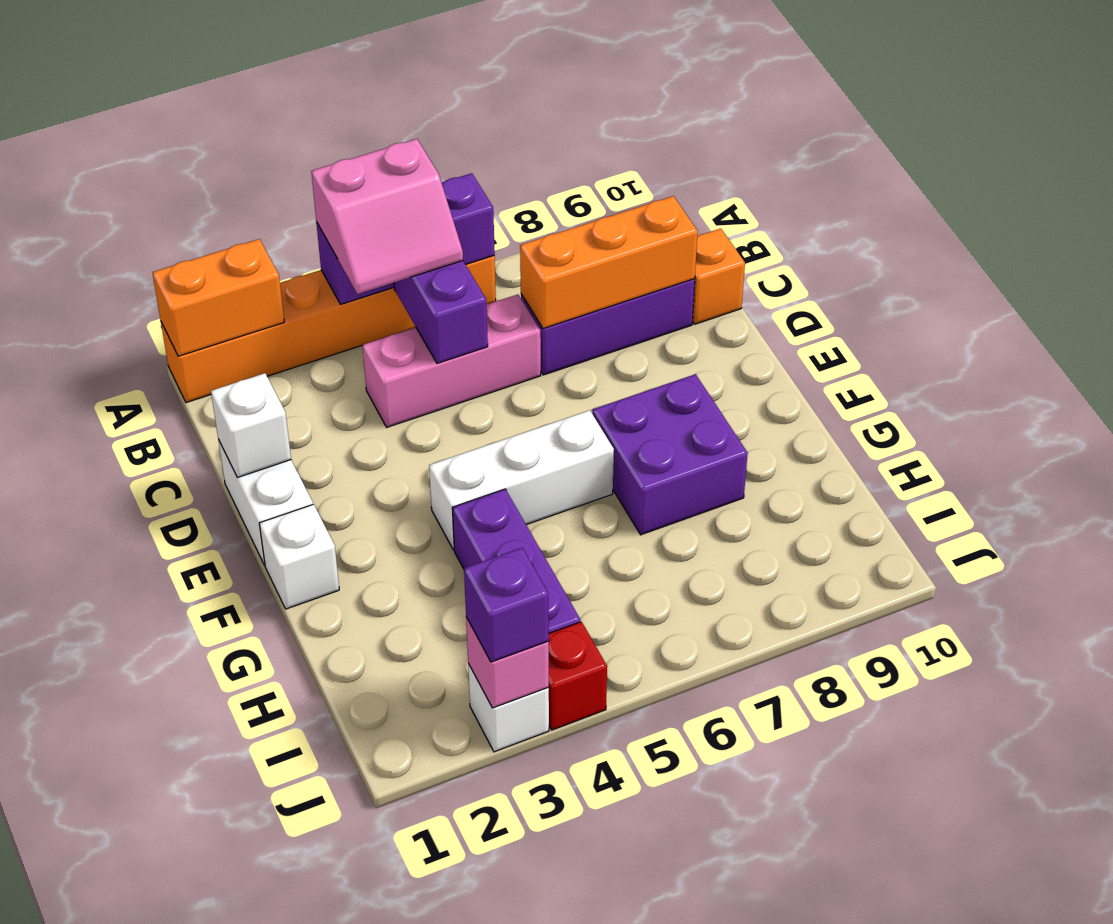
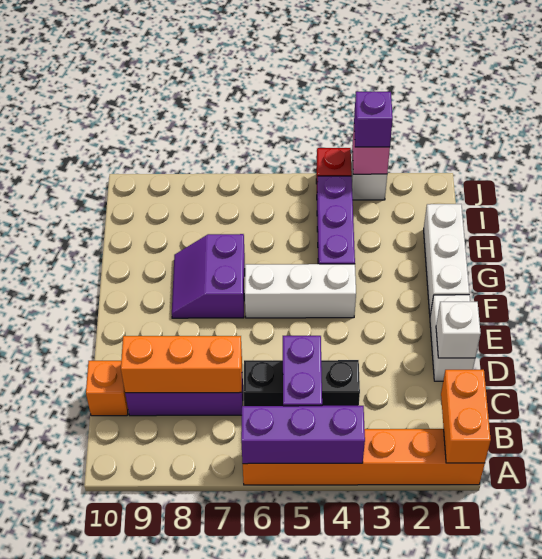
orange 1x2 brick [152,239,284,356] -> orange 1x2 brick turned to [441,370,491,463]
pink 2x2 slope [311,139,463,294] -> none
pink 1x3 brick [363,294,541,427] -> black 1x3 brick [243,360,360,406]
white 1x1 brick [259,504,339,609] -> white 1x3 brick [424,204,469,315]
purple 2x2 brick [592,374,748,535] -> purple 2x2 slope [172,234,245,318]

